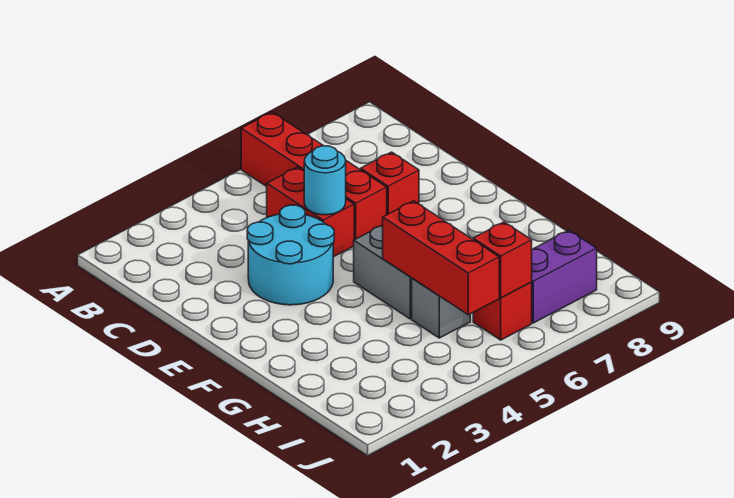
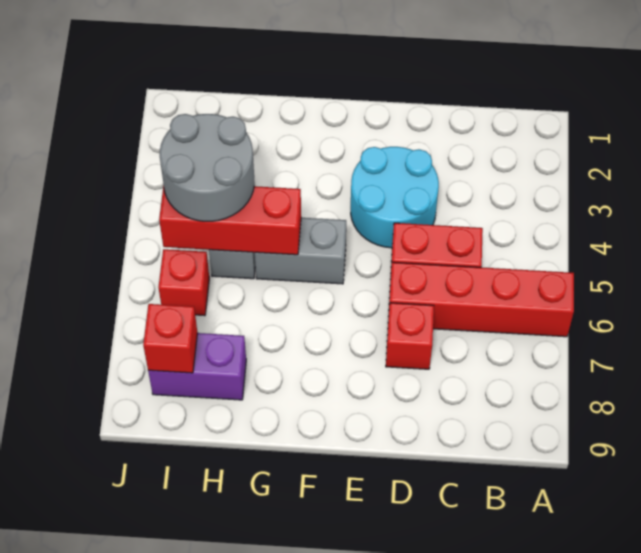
cyan 1x1 round brick [304,146,346,215] -> none
none -> grey 2x2 round brick [160,114,254,221]
red 1x1 brick [473,222,532,298] -> red 1x1 brick moved to [143,304,197,373]
purple 1x2 brick [532,230,597,323] -> purple 1x2 brick turned to [148,333,246,400]

